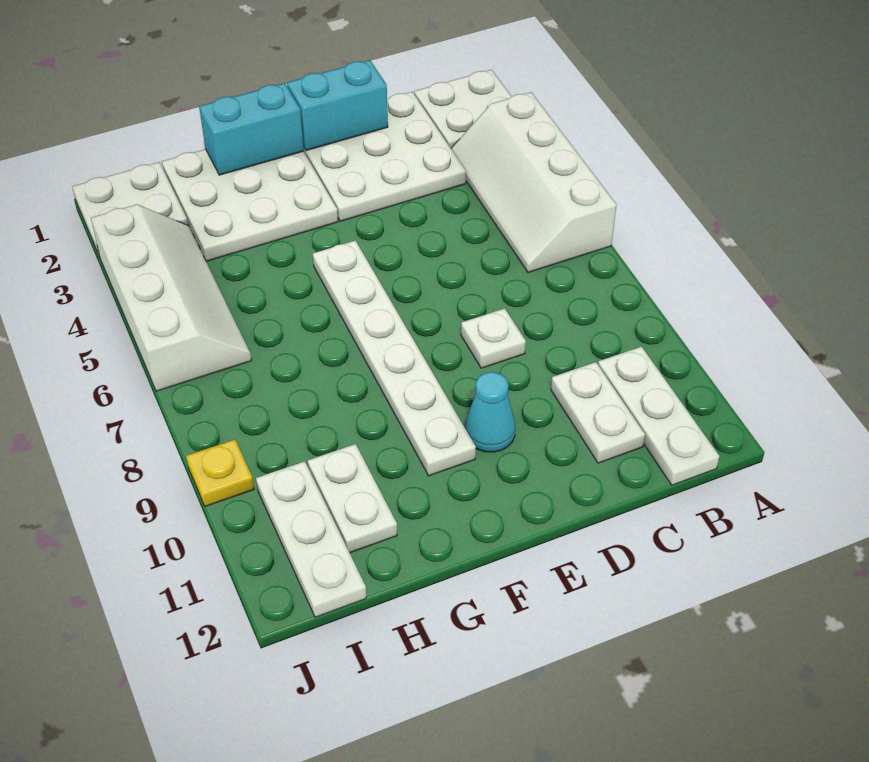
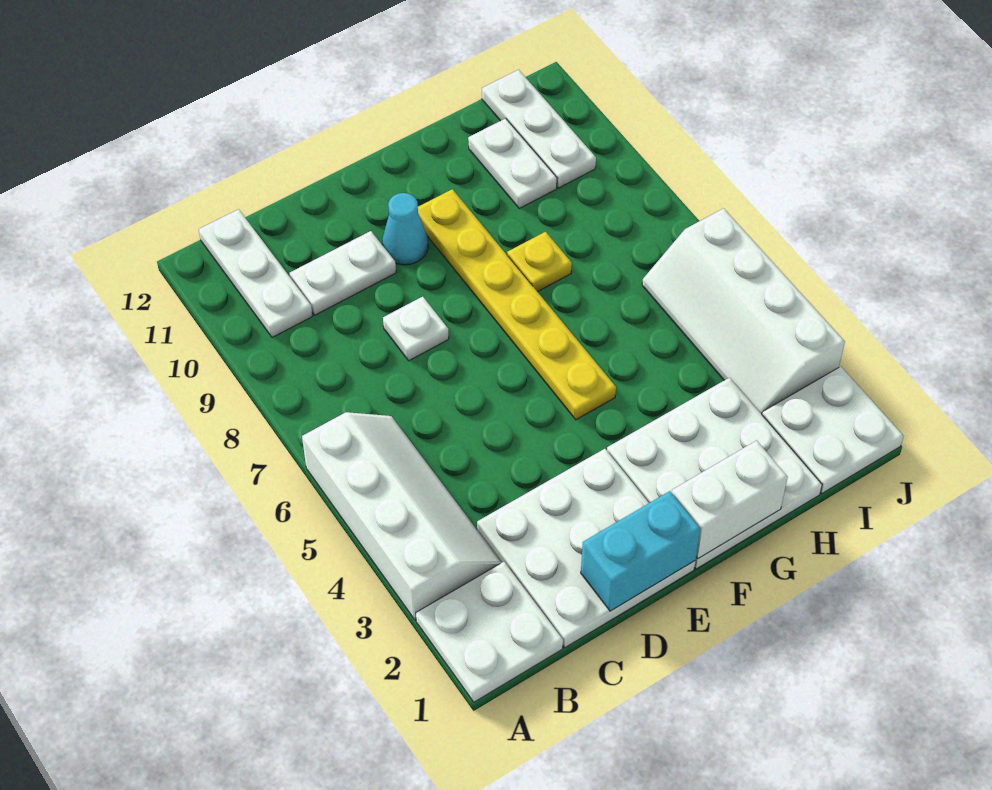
white 1x2 plate [551,362,645,463] -> white 1x2 plate turned to [290,231,396,315]
cyan 1x2 brick [199,83,304,175] -> white 1x2 brick [672,441,788,559]
white 1x6 plate [313,240,476,476] -> yellow 1x6 plate [418,189,616,420]
yellow 1x1 plate [186,440,254,506] -> yellow 1x1 plate moved to [507,232,572,292]

